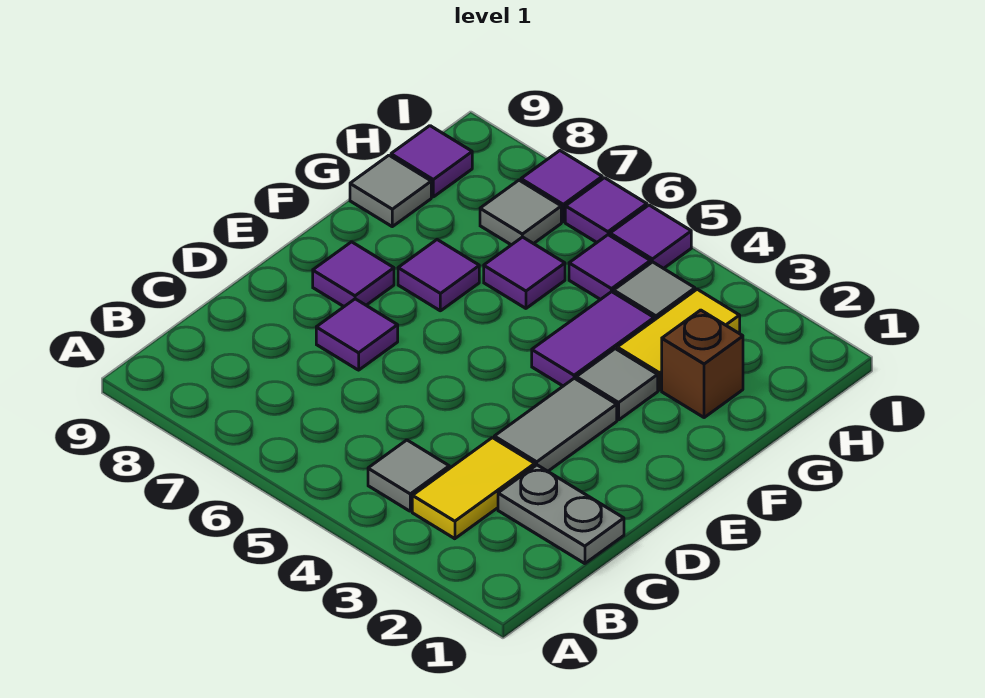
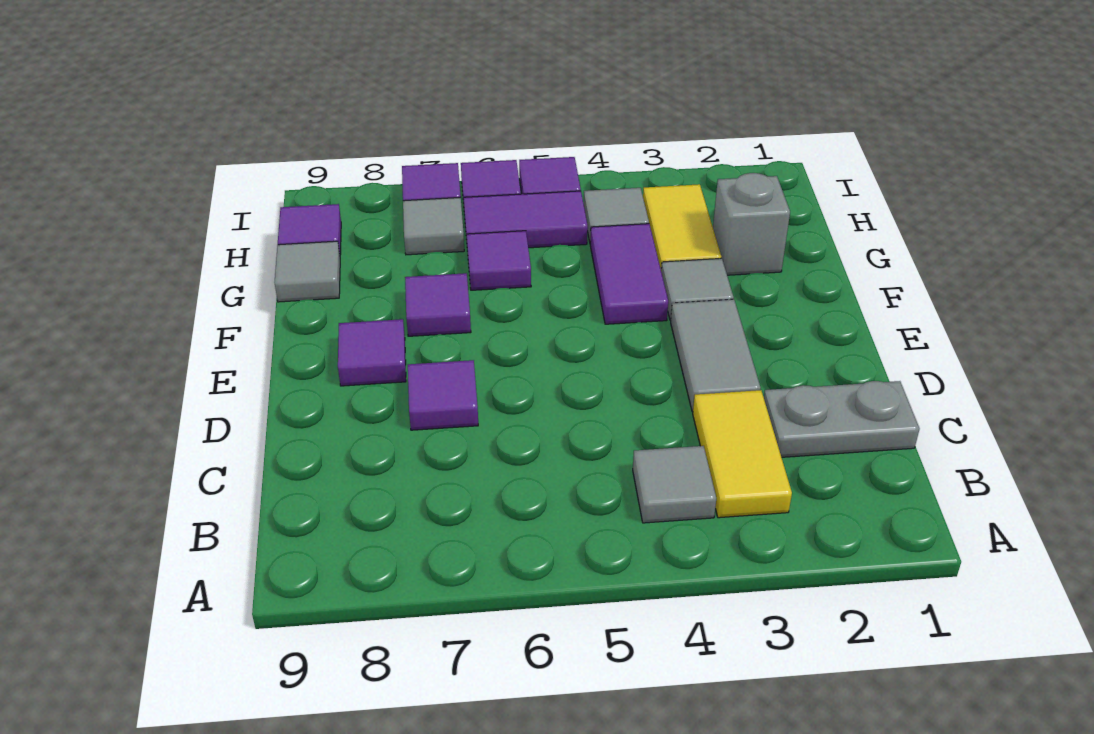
brown 1x1 brick [662,310,743,418] -> grey 1x1 brick [713,173,790,275]
purple 1x1 tile [569,235,650,300] -> purple 1x2 tile [464,191,588,248]

